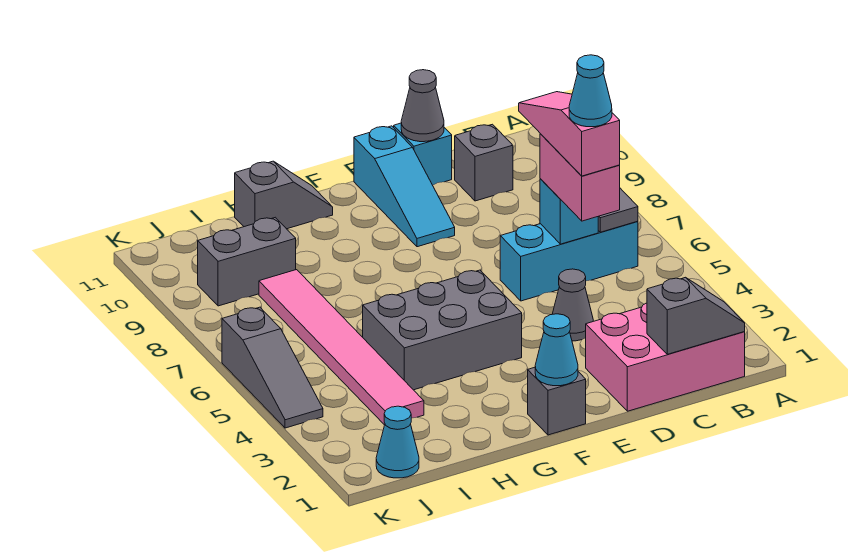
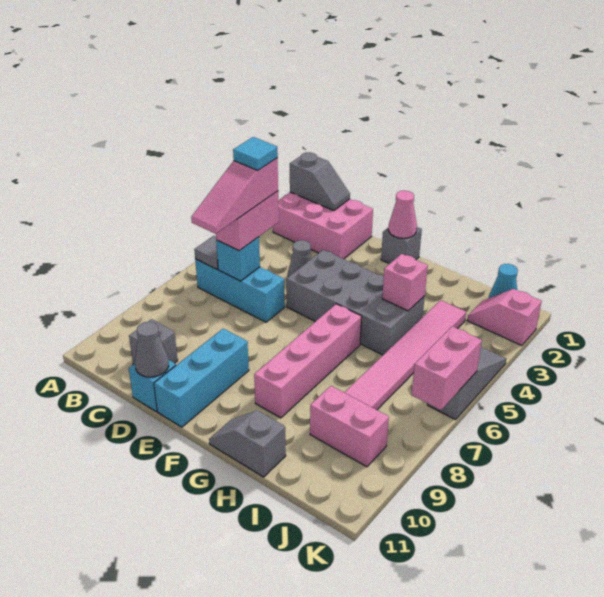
grey 1x2 slope [647,277,745,354] -> grey 1x2 slope turned to [290,152,350,211]
cyan 1x1 cone [569,55,612,127] -> cyan 1x1 tile [233,137,278,170]
cyan 1x3 slope [354,126,455,247] -> cyan 1x3 brick [154,329,249,427]
cyan 1x1 cone [535,314,578,386] -> pink 1x1 cone [388,191,417,238]
grey 2x3 brick [363,270,522,390] -> grey 2x4 brick [286,250,425,355]
none -> pink 1x4 brick [254,304,362,418]
none -> pink 1x1 brick [382,254,428,311]
grey 1x2 brick [198,217,296,306] -> pink 1x2 brick [310,386,389,467]
none -> pink 1x2 slope [467,289,542,346]
none -> pink 1x2 brick [412,326,482,410]

